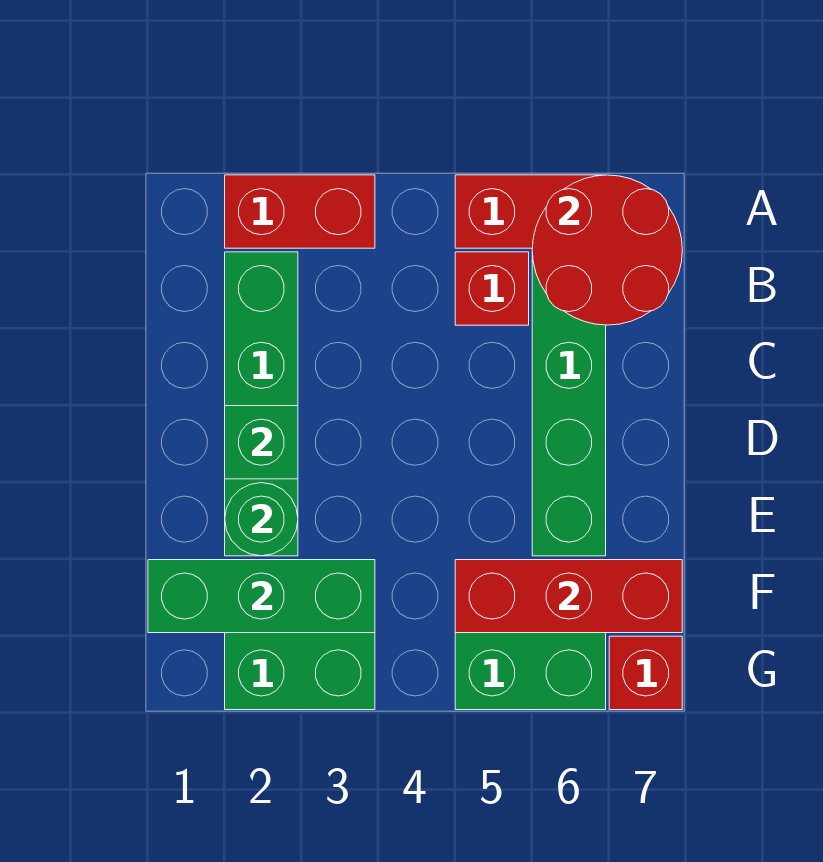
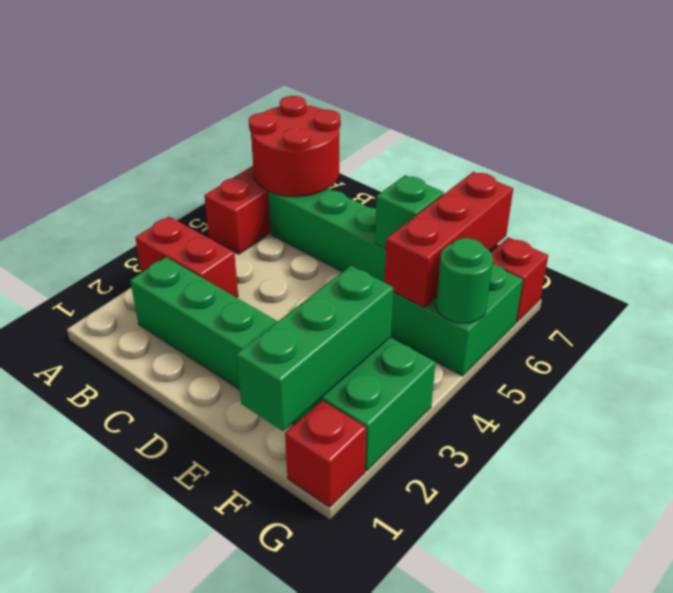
red 1x2 brick [225,175,375,248] -> red 1x2 brick turned to [135,217,238,298]
red 1x1 brick [455,252,529,325] -> red 1x1 brick moved to [285,400,366,507]
green 1x1 brick [225,406,298,479] -> green 1x1 brick moved to [375,175,444,248]
green 1x1 round brick [225,483,298,556] -> green 1x1 round brick moved to [436,238,493,323]

